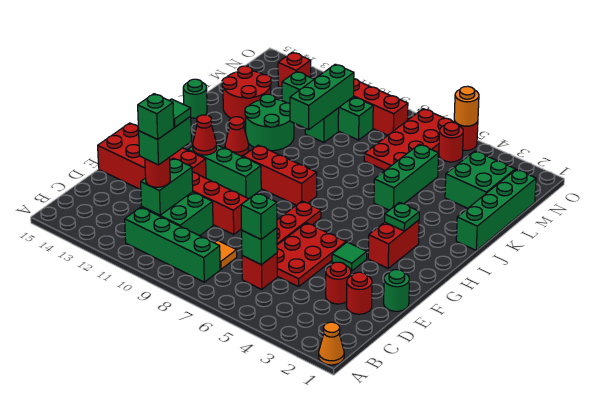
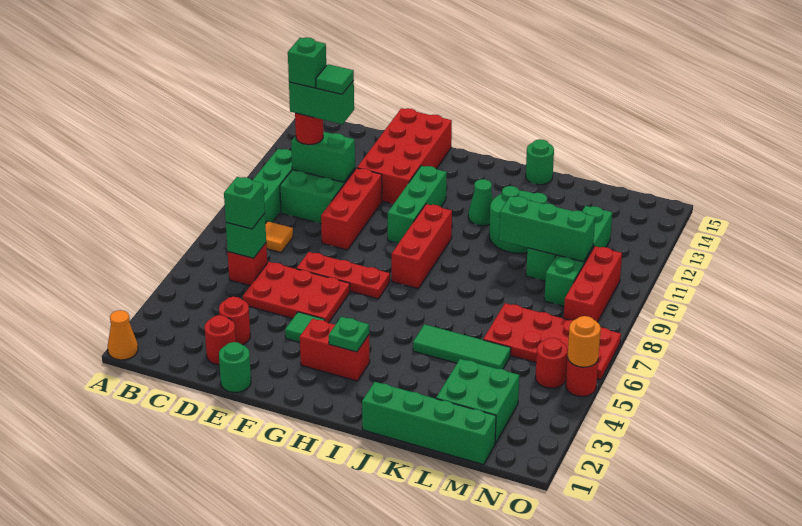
red 1x1 cone [193,115,217,155] -> none
red 1x1 cone [225,117,249,156] -> green 1x1 cone [468,179,493,226]
green 1x3 brick [374,144,439,210] -> green 1x3 tile [413,324,511,369]
red 2x2 round brick [222,66,271,122] -> none
red 1x1 brick [278,52,311,88] -> none

